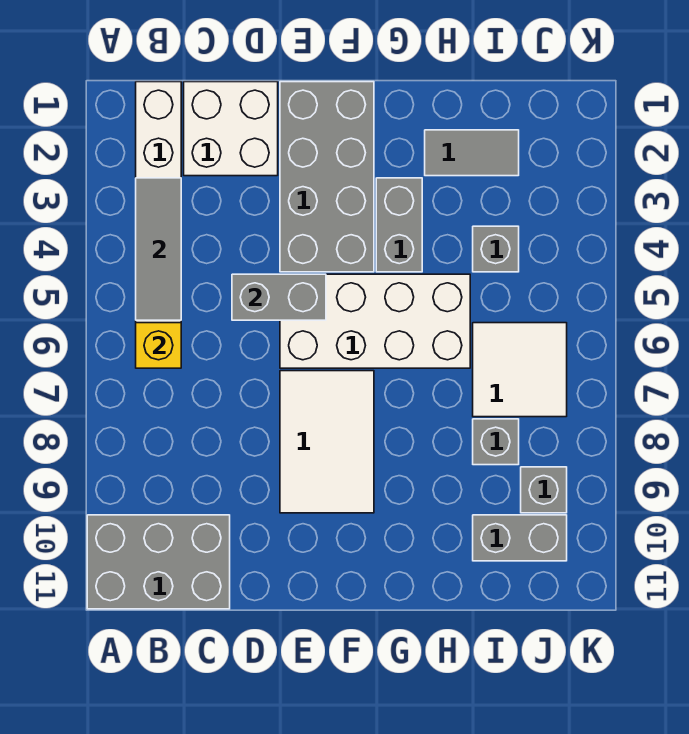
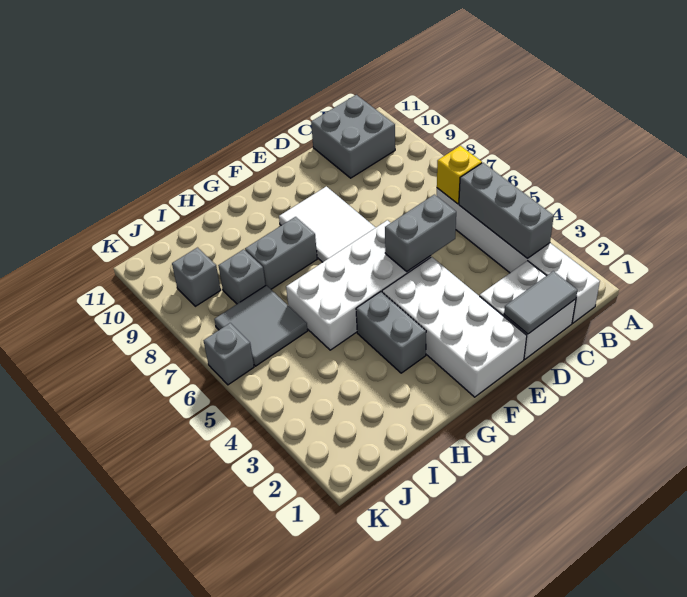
grey 2x3 brick [87,515,230,609] -> grey 2x2 brick [311,95,395,178]
grey 1x3 tile [136,178,181,320] -> grey 1x3 brick [459,163,554,258]
grey 2x4 brick [280,82,374,272] -> white 2x4 brick [382,257,527,397]
grey 1x2 tile [425,130,519,176] -> grey 1x2 tile moved to [504,271,577,334]
grey 1x1 brick [473,226,519,272] -> grey 1x1 brick moved to [204,323,254,385]
white 2x2 tile [473,323,567,417] -> grey 2x2 tile [214,285,308,366]
grey 1x2 brick [473,515,567,561] -> grey 1x2 brick moved to [245,217,317,289]

